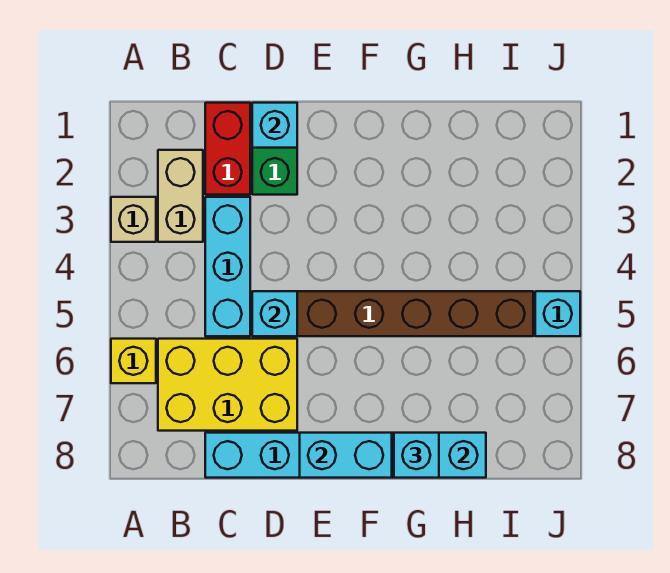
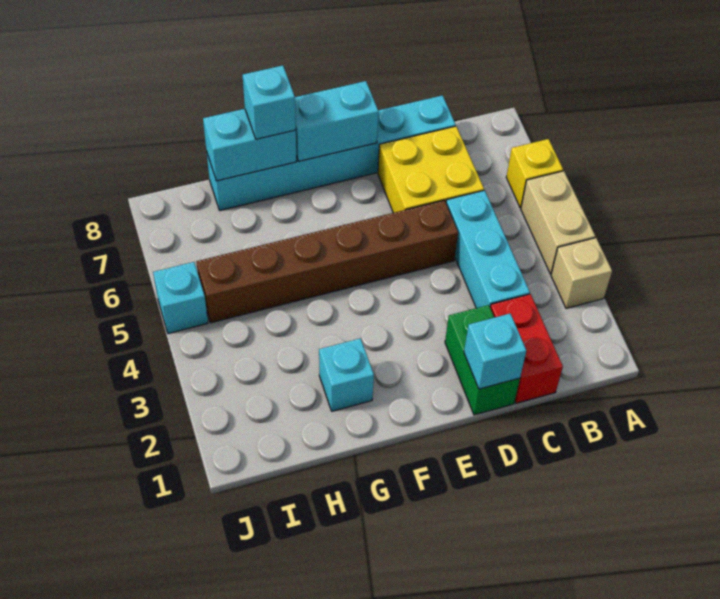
tan 1x2 brick [158,150,203,242] -> tan 1x2 brick moved to [521,171,595,274]
yellow 2x3 brick [158,339,297,431] -> yellow 2x2 brick [378,126,484,213]
cyan 1x1 brick [252,291,297,336] -> cyan 1x1 brick moved to [319,338,374,411]

